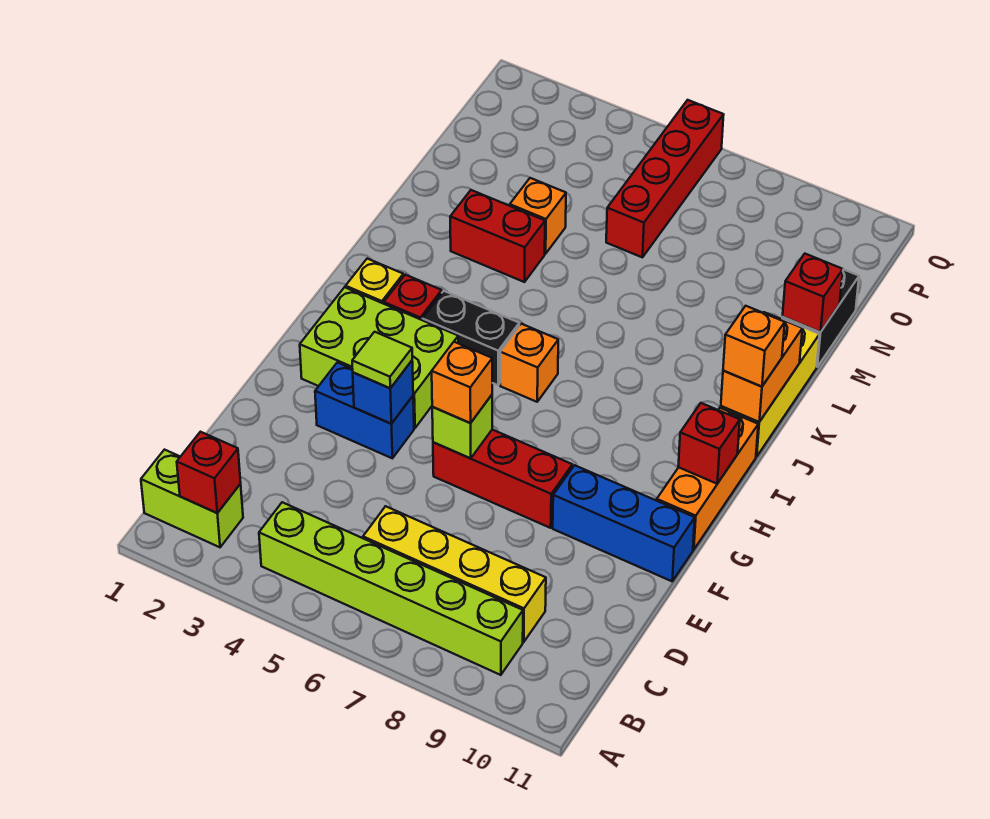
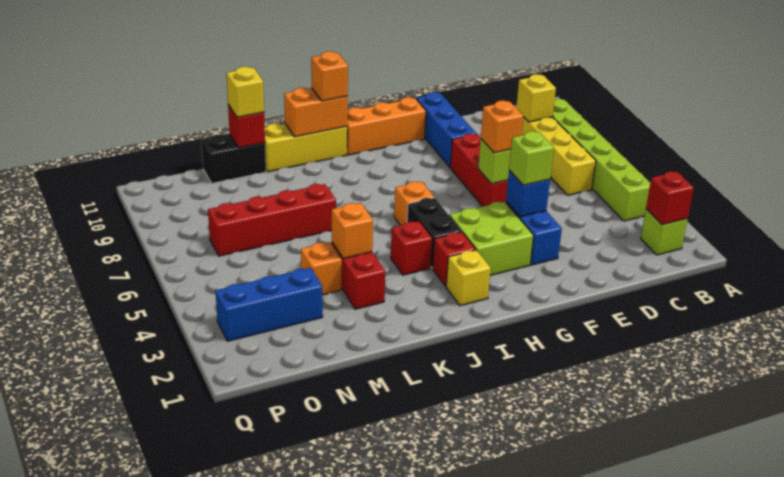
lime 1x2 brick [141,450,243,547] -> lime 1x1 brick [641,209,688,255]
none -> yellow 1x1 brick [516,74,556,122]
lime 1x1 tile [352,332,412,388] -> lime 1x1 brick [509,131,554,185]
lime 2x3 brick [300,287,458,428] -> lime 2x2 brick [450,202,534,275]
red 1x1 brick [678,403,740,484] -> red 1x1 brick moved to [391,221,432,275]
none -> orange 1x1 brick [332,203,373,259]
none -> yellow 1x1 brick [226,67,264,117]
none -> blue 1x3 brick [216,268,323,341]
red 1x4 brick [606,100,724,257] -> red 1x4 brick moved to [208,184,336,256]

